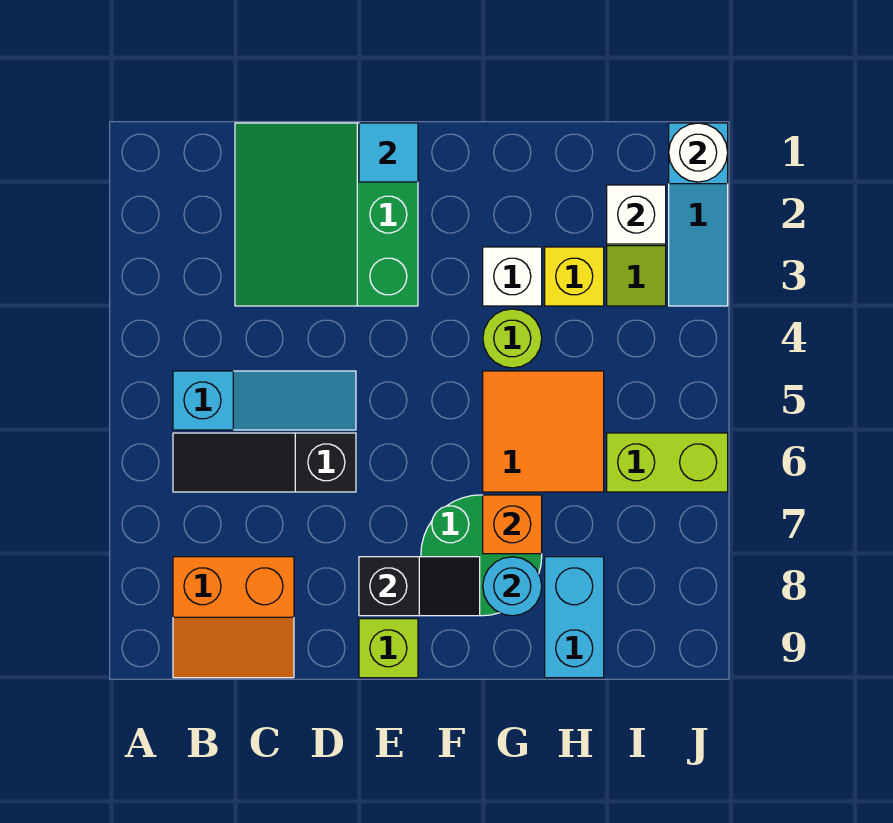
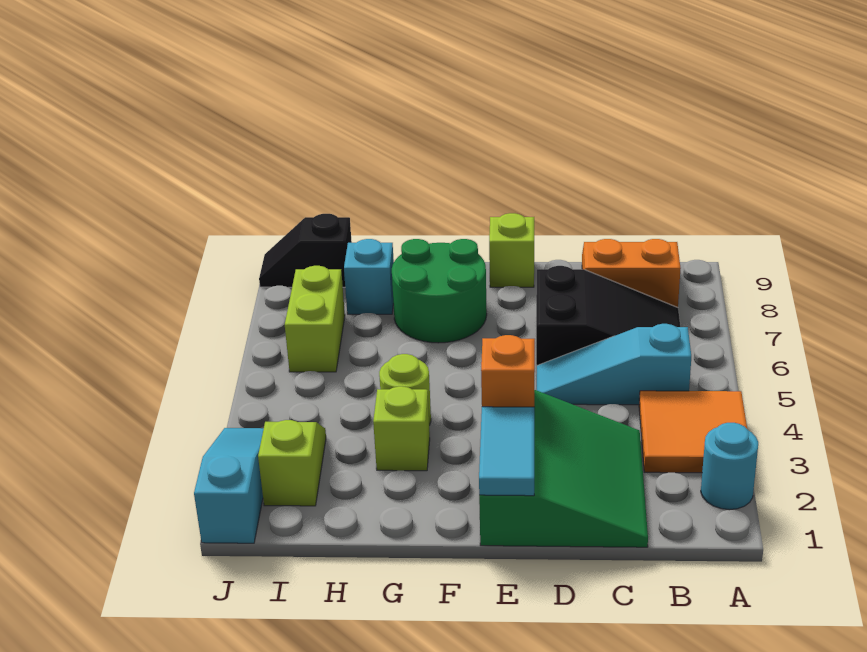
black 1x3 slope [173,433,356,492] -> black 2x3 slope [536,266,680,372]
cyan 1x1 tile [359,123,418,182] -> cyan 1x2 tile [479,407,534,496]
black 1x2 slope [359,557,480,616] -> black 1x2 slope moved to [259,214,352,287]
white 1x1 brick [483,247,542,306] -> lime 1x1 brick [373,386,430,471]
orange 2x2 tile [483,371,604,492] -> orange 2x2 tile moved to [639,391,747,473]
orange 1x1 brick [483,495,542,554] -> orange 1x1 brick moved to [481,335,535,407]
cyan 1x1 round brick [483,557,542,616] -> cyan 1x1 round brick moved to [701,423,758,510]
yellow 1x1 brick [545,247,604,306] -> none
cyan 1x2 brick [545,557,604,678] -> cyan 1x1 brick [344,239,394,314]
white 1x1 brick [607,185,666,244] -> none
lime 1x2 brick [607,433,728,492] -> lime 1x2 brick turned to [285,266,345,372]
white 1x1 round brick [669,123,728,182] -> none

